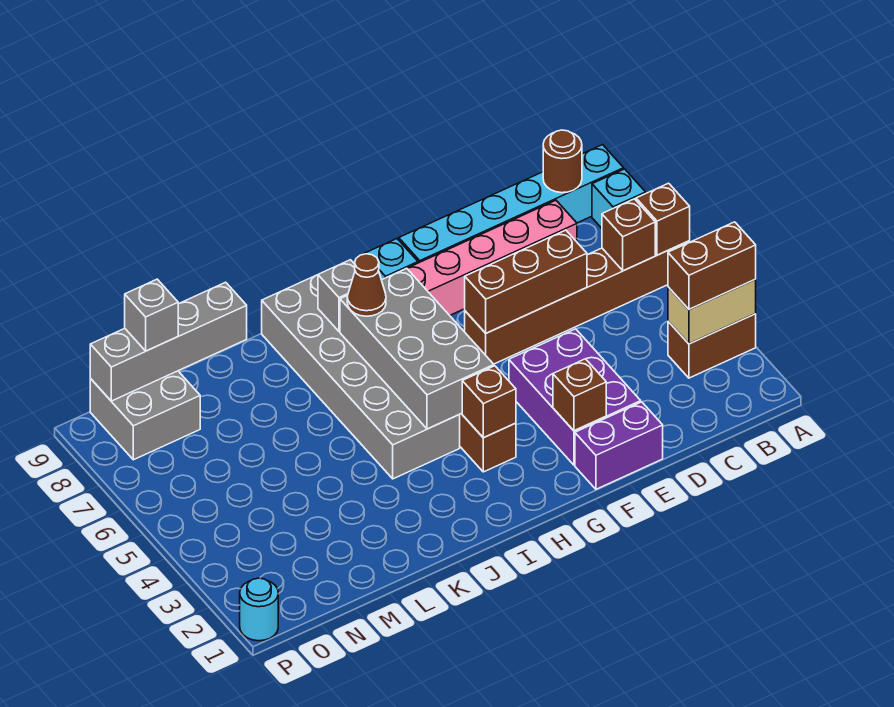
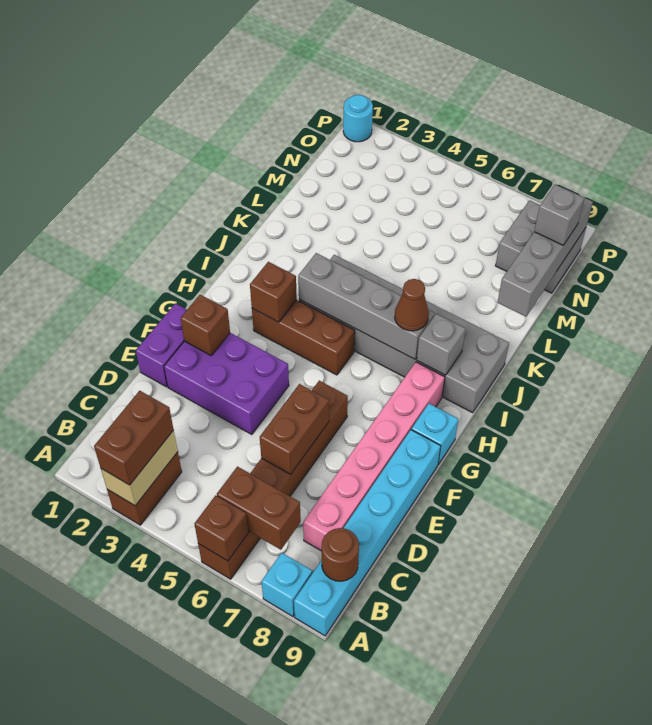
brown 1x1 brick [602,199,655,271] -> brown 1x2 brick [217,467,301,550]
brown 1x3 brick [465,230,587,333] -> brown 1x2 brick [260,384,329,475]
grey 2x4 brick [340,268,494,429] -> grey 1x4 brick [298,253,434,359]

